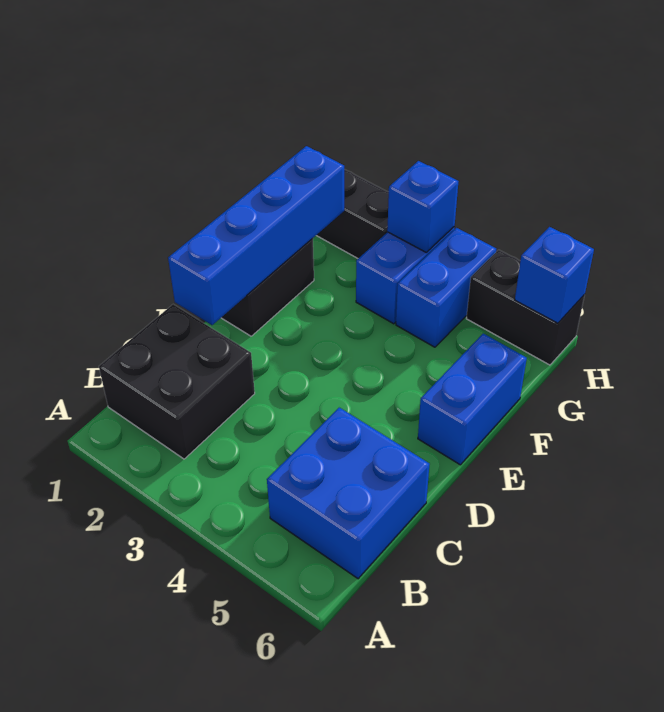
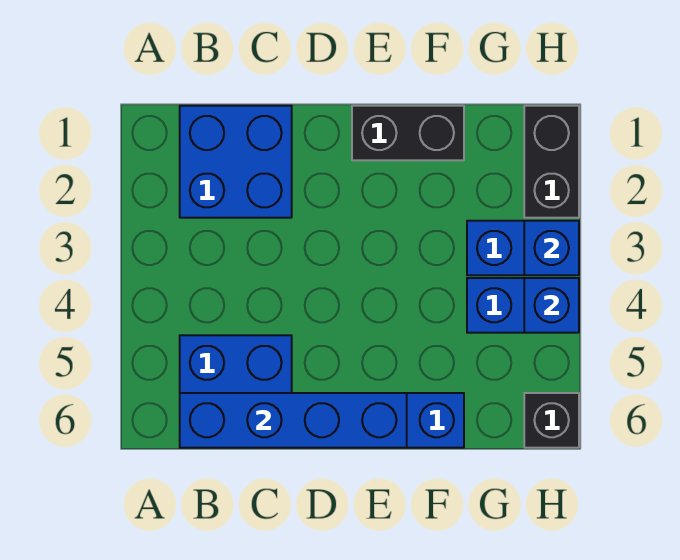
black 2x2 brick [99,304,255,459] -> blue 2x2 brick [180,106,292,218]
blue 1x4 brick [168,146,344,325] -> blue 1x4 brick moved to [180,393,407,448]
black 1x2 brick [466,250,585,365] -> black 1x1 brick [524,393,579,448]
blue 1x1 brick [515,227,594,323] -> blue 1x1 brick moved to [524,278,579,333]

